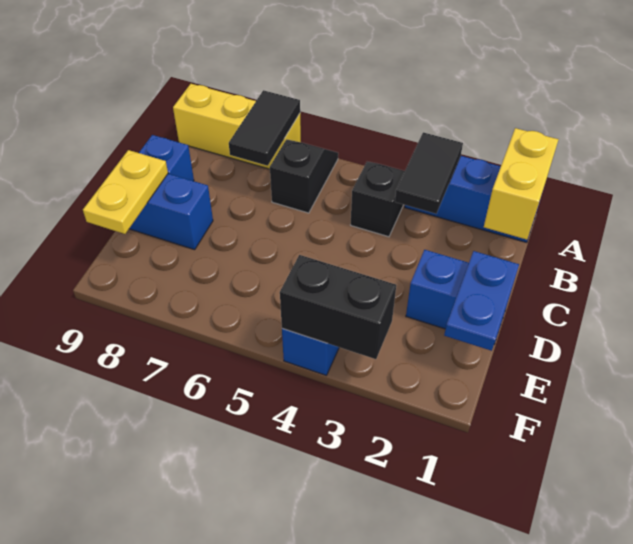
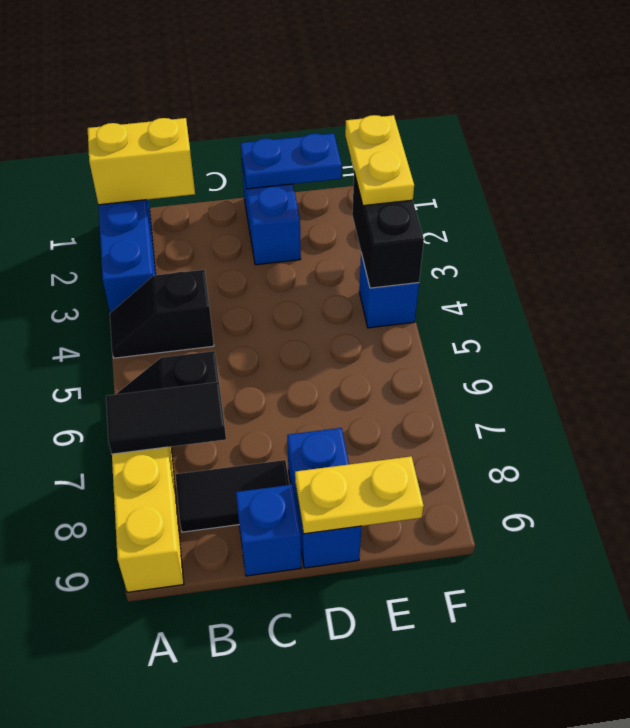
black 1x2 tile [395,132,463,214] -> black 1x2 tile moved to [175,460,289,532]
none -> yellow 1x2 plate [345,115,414,206]

